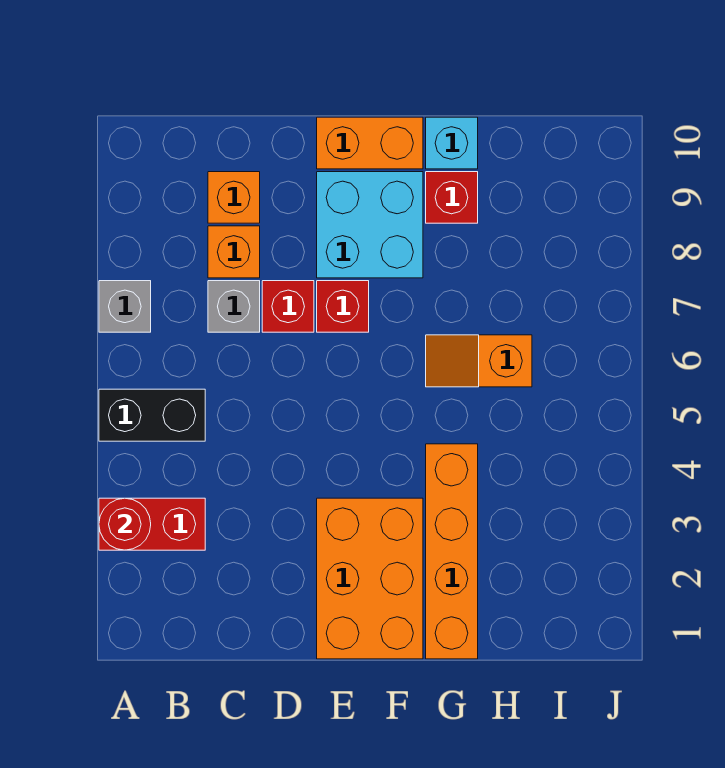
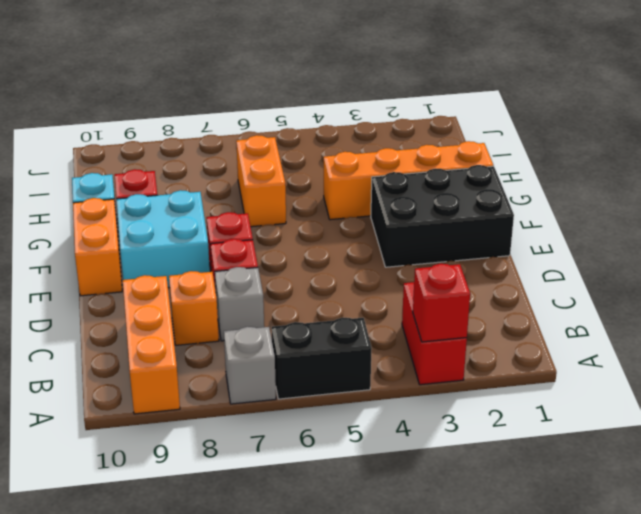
red 1x1 round brick [99,498,151,550] -> red 1x1 brick [413,264,470,342]
black 1x2 brick [99,389,205,441] -> black 1x2 brick turned to [272,318,372,399]
orange 1x1 brick [208,172,260,223] -> orange 1x3 brick [123,275,180,414]
orange 2x3 brick [317,498,423,659] -> black 2x3 brick [371,165,514,267]
orange 1x2 slope [426,335,532,387] -> orange 1x2 brick [236,135,286,227]

